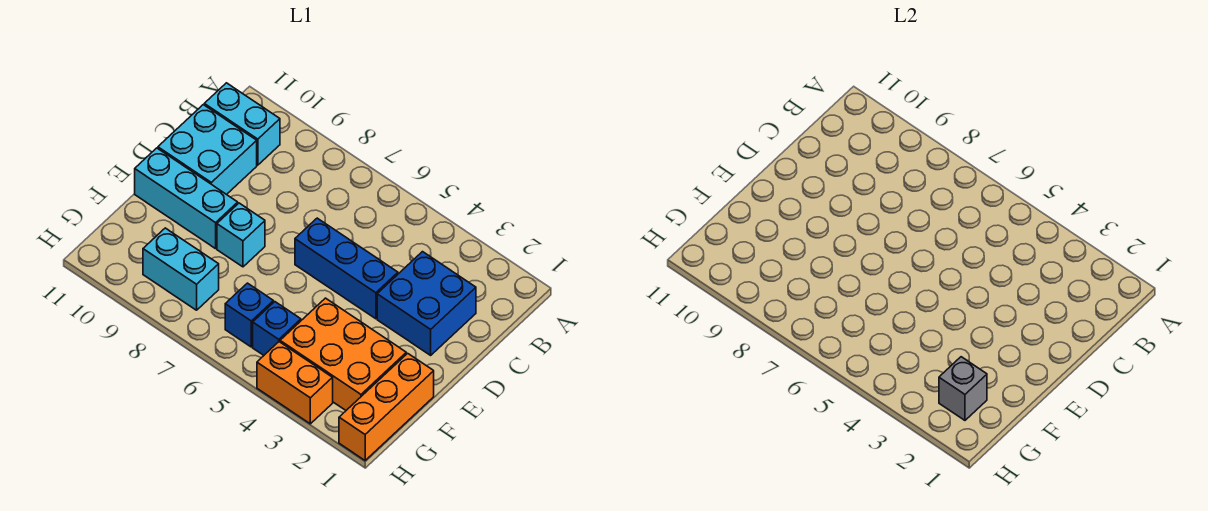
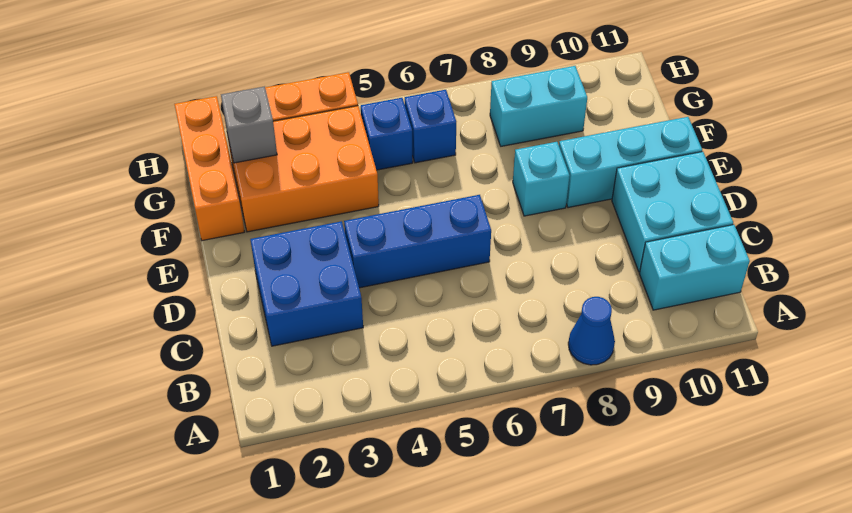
none -> blue 1x1 cone [568,297,615,365]

